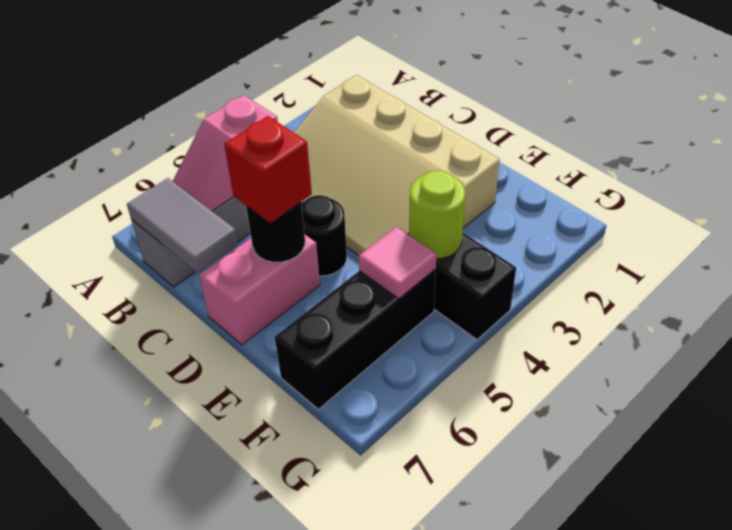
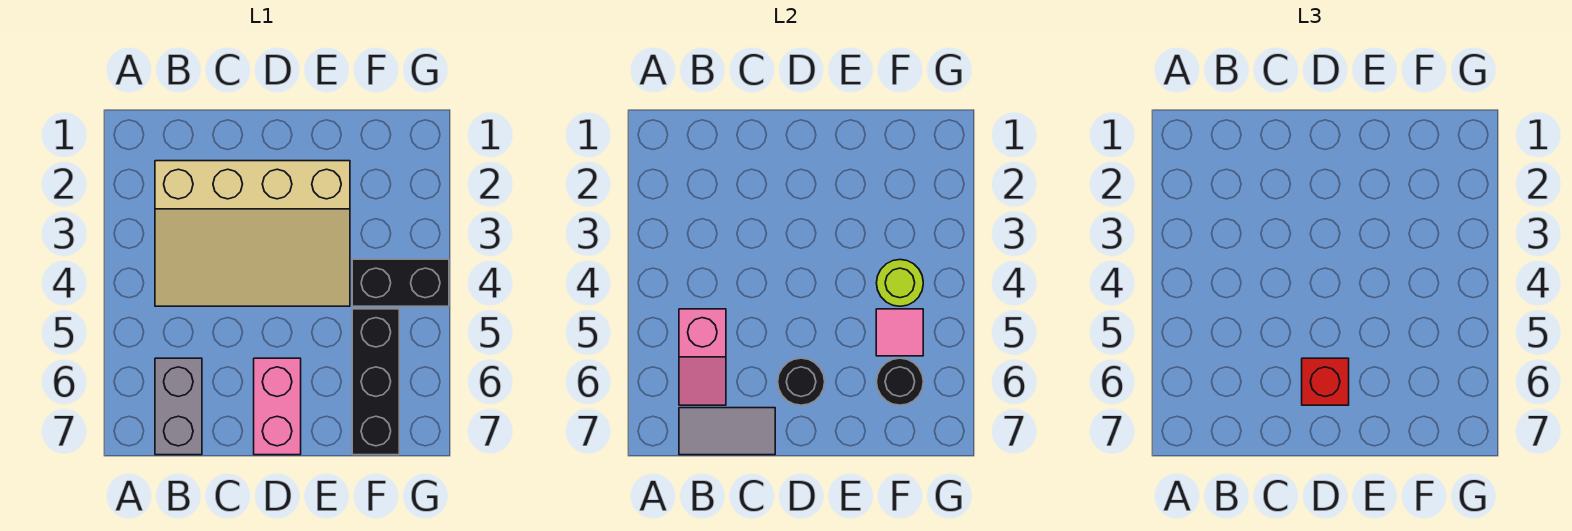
black 1x1 round brick [301,195,347,276] -> black 1x1 round brick moved to [876,358,923,405]

